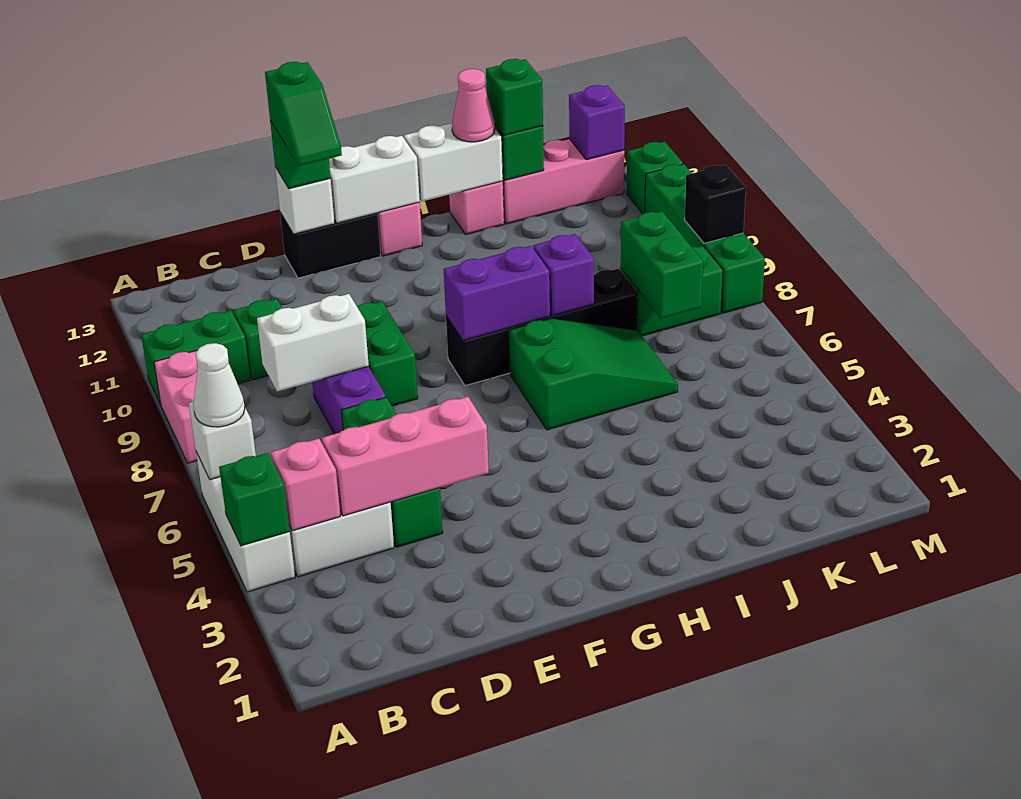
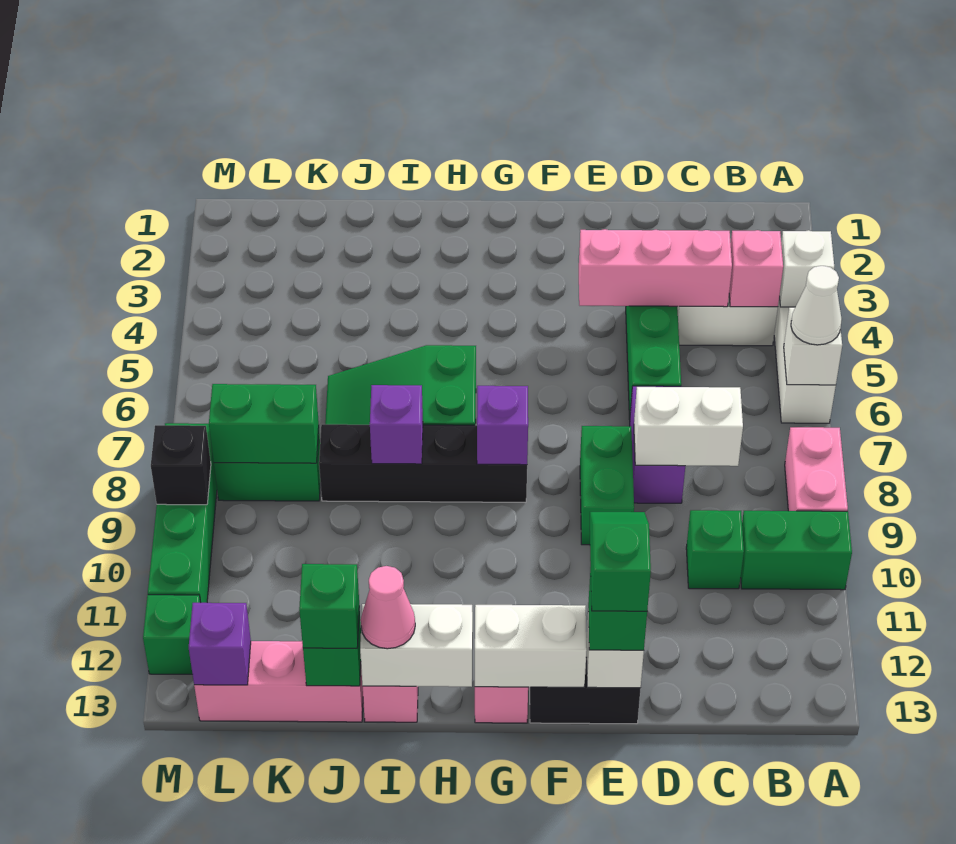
green 1x1 brick [219,453,290,546] -> white 1x1 brick [779,230,834,307]
purple 1x2 brick [444,246,550,340] -> purple 1x1 brick [477,386,528,465]
green 1x2 brick [621,211,703,319] -> green 1x2 brick turned to [209,384,319,463]

